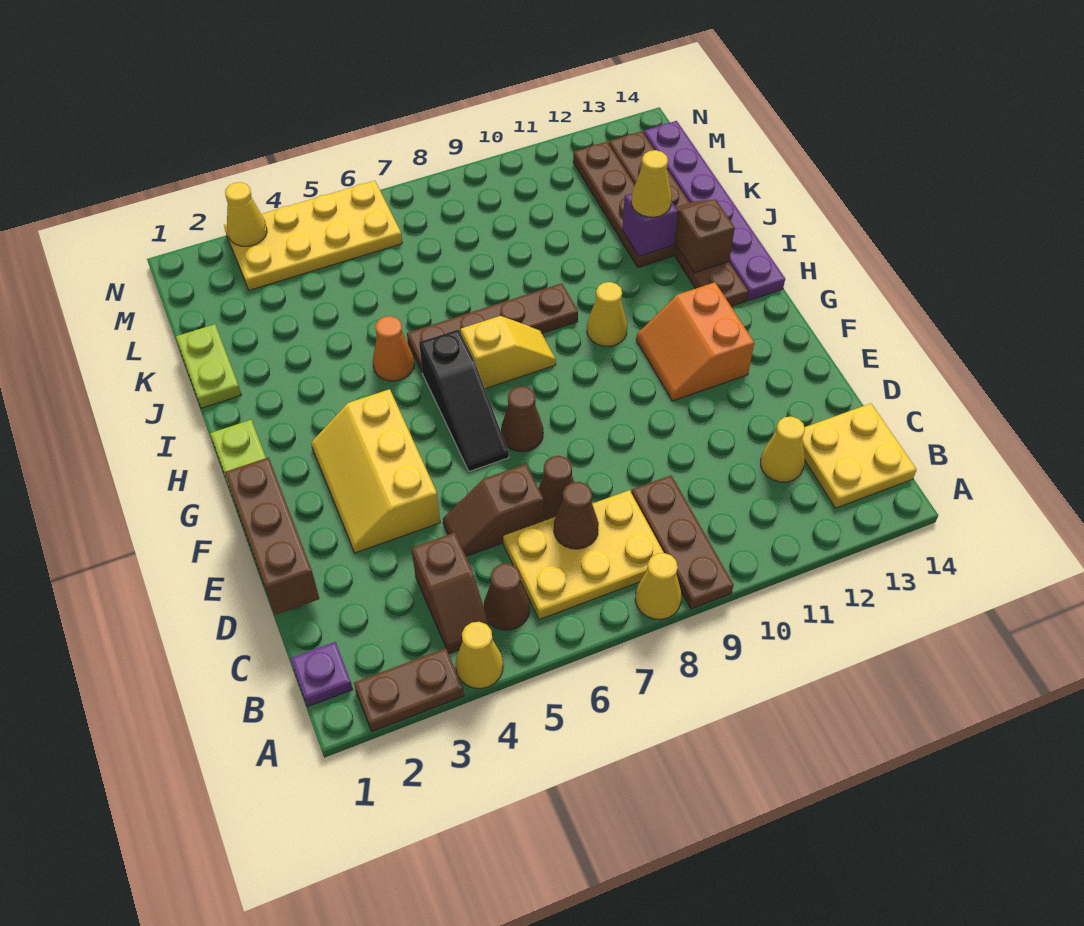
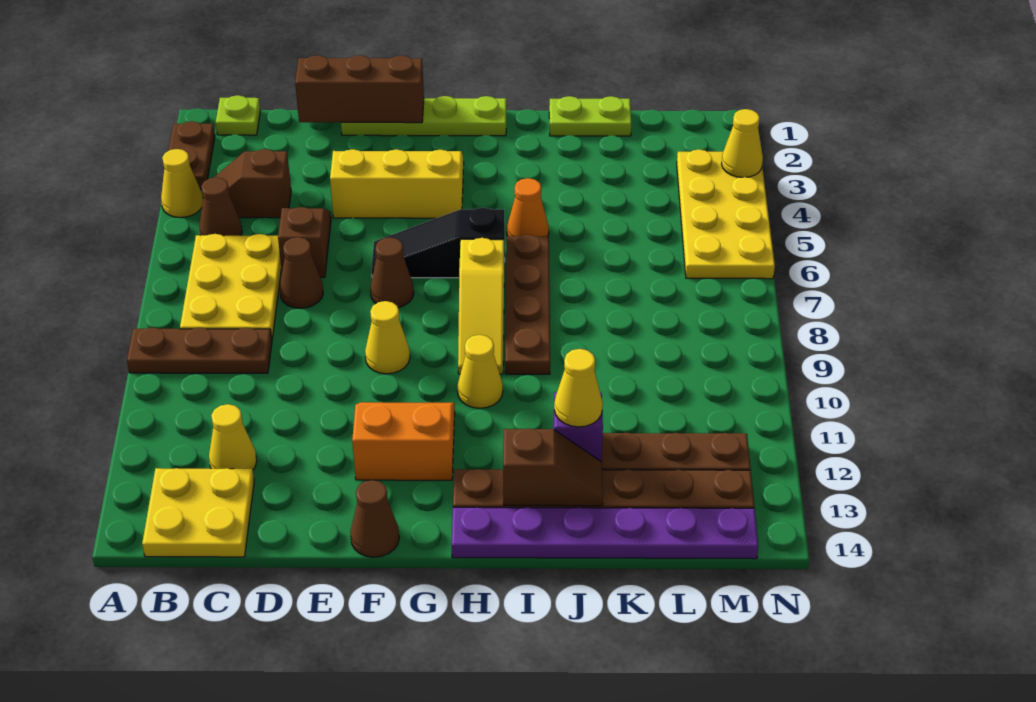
yellow 1x1 cone [635,553,681,619] -> yellow 1x1 cone moved to [365,301,410,374]
purple 1x1 plate [291,642,353,706] -> lime 1x1 plate [216,95,260,135]
brown 1x1 cone [554,482,599,549] -> brown 1x1 cone moved to [350,480,399,557]
yellow 1x2 slope [461,316,556,389] -> yellow 1x3 slope [458,238,504,374]

